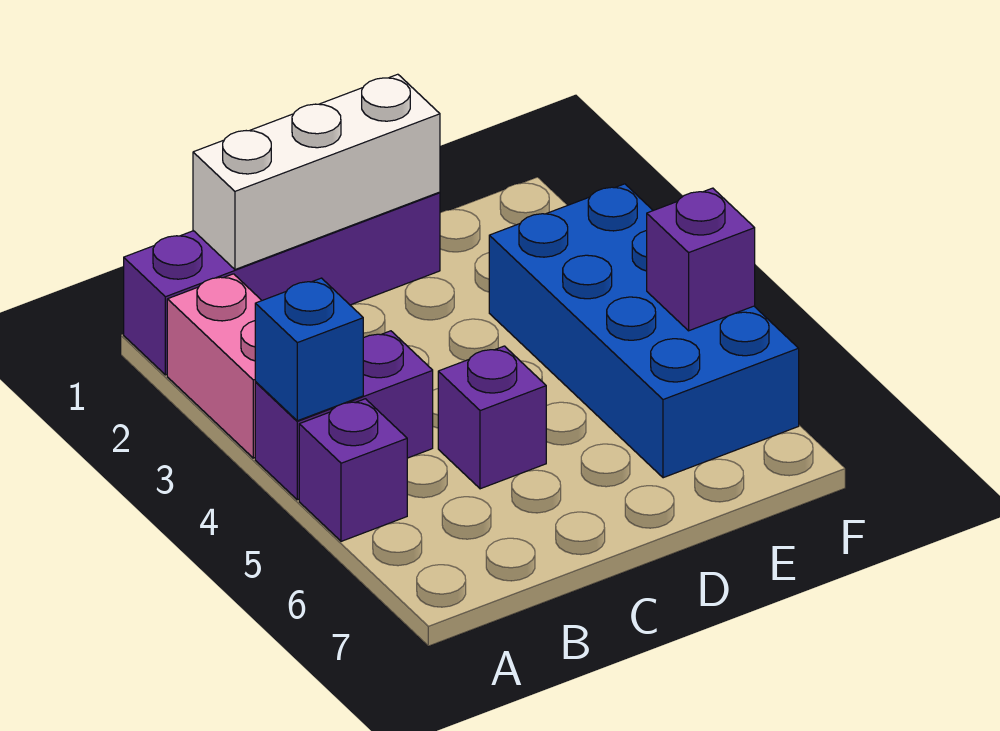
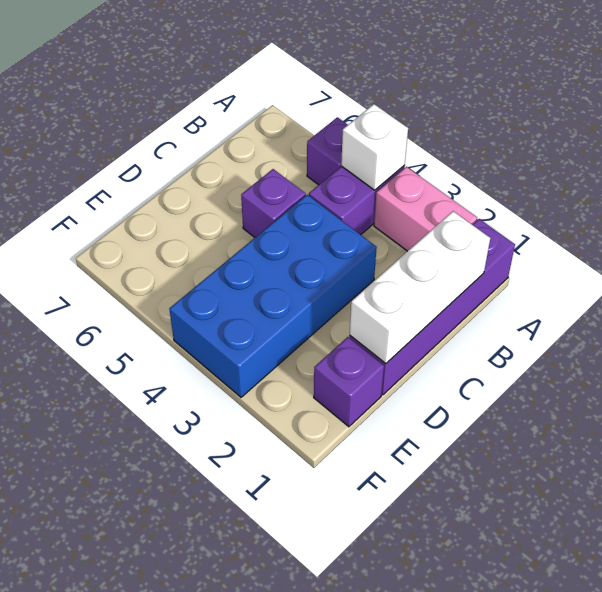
blue 1x1 brick [255,278,363,421] -> white 1x1 brick [341,104,408,190]
blue 2x4 brick [489,184,799,478] -> blue 2x4 brick turned to [169,195,377,397]
purple 1x1 brick [647,188,755,331] -> purple 1x1 brick moved to [314,337,384,427]

